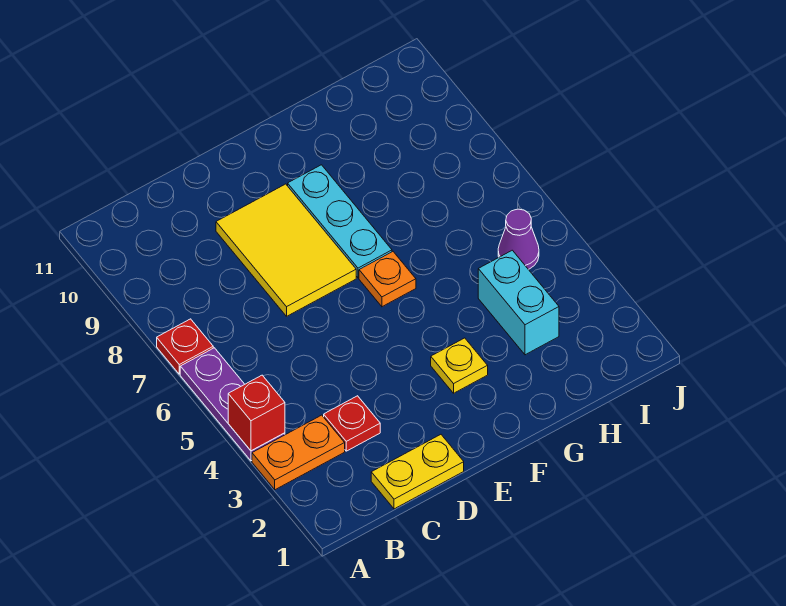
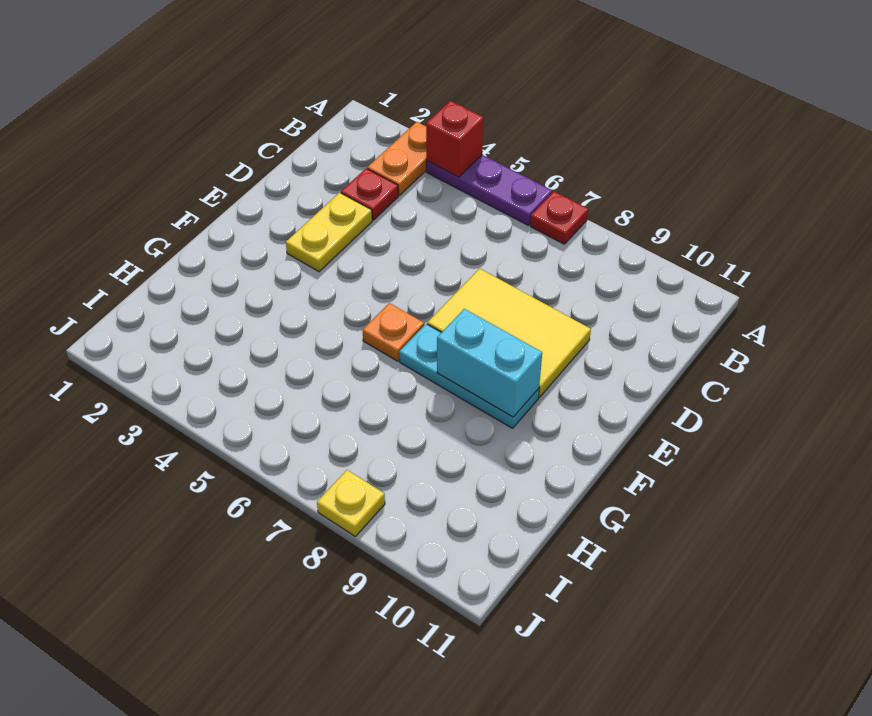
yellow 1x2 plate [371,435,464,509] -> yellow 1x2 plate moved to [286,193,372,272]
yellow 1x1 plate [431,338,488,393] -> yellow 1x1 plate moved to [317,470,385,536]
cyan 1x2 brick [478,250,559,355] -> cyan 1x2 brick moved to [437,309,542,417]
purple 1x1 cone [498,209,539,269] -> none

